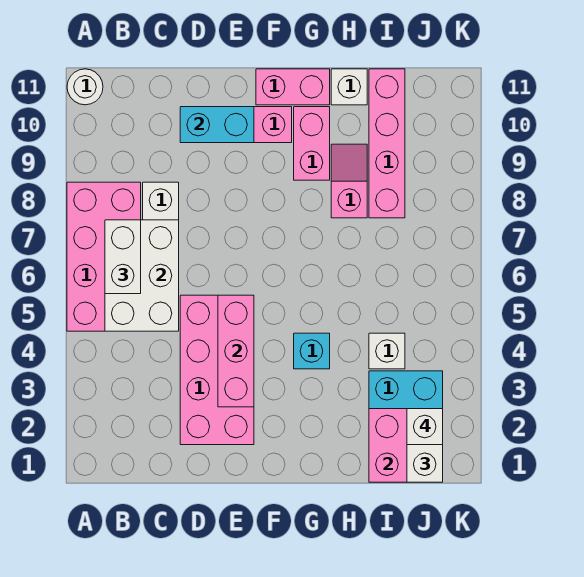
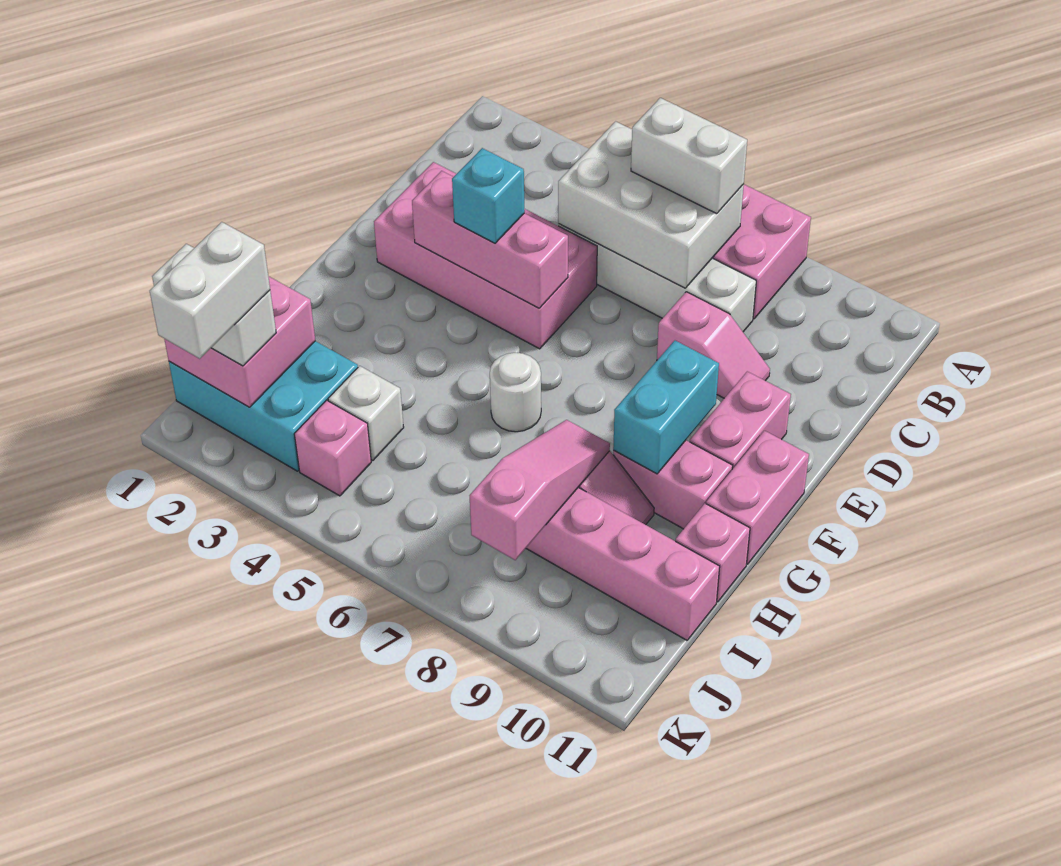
white 1x1 round brick [67,69,103,105] -> white 1x1 round brick moved to [490,353,541,432]
none -> pink 1x2 slope [657,292,770,398]
cyan 1x2 brick [180,107,254,143] -> cyan 1x2 brick moved to [613,341,719,474]
cyan 1x1 brick [294,333,330,369] -> cyan 1x1 brick moved to [452,148,525,243]
none -> pink 1x3 slope [469,420,610,560]
white 1x1 brick [331,69,367,105] -> pink 1x1 brick [675,503,750,602]
white 1x1 brick [407,409,443,445] -> white 1x2 brick [150,222,270,359]
none -> pink 1x1 brick [294,400,371,496]

